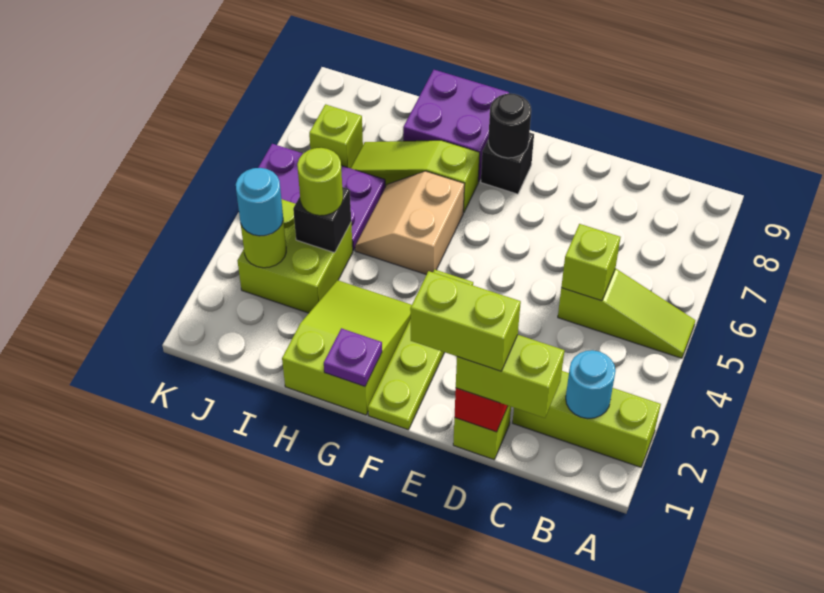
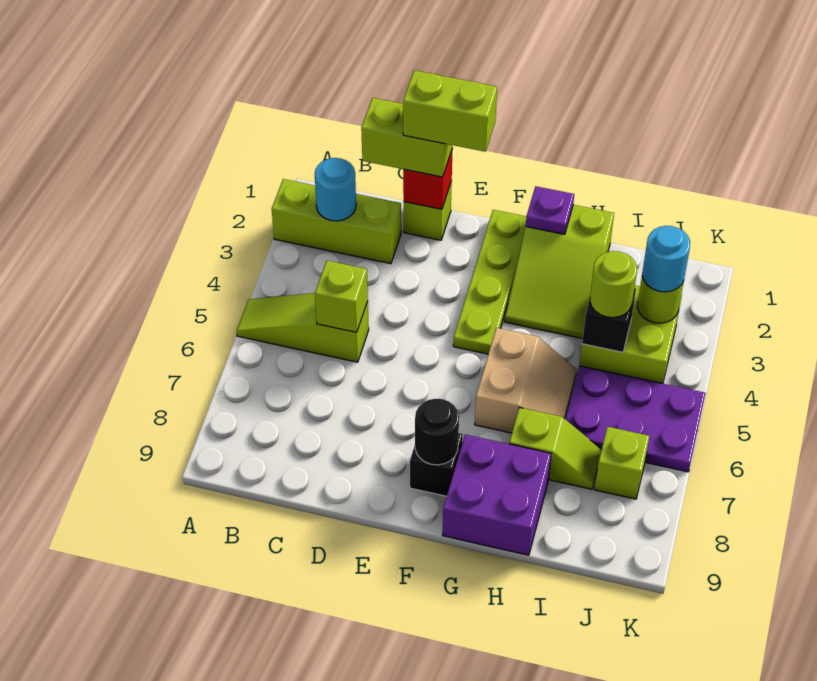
lime 1x3 slope [351,140,480,213] -> lime 1x2 slope [509,407,602,489]

